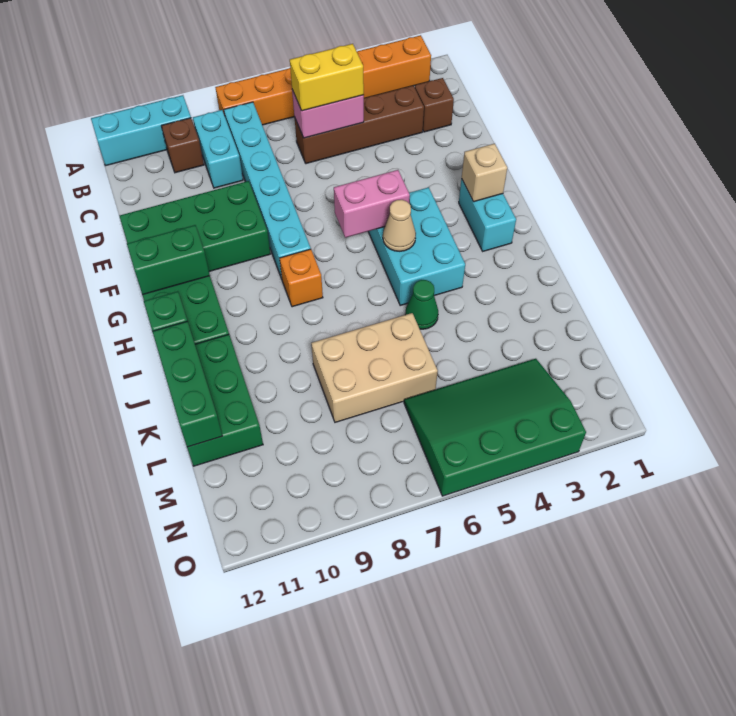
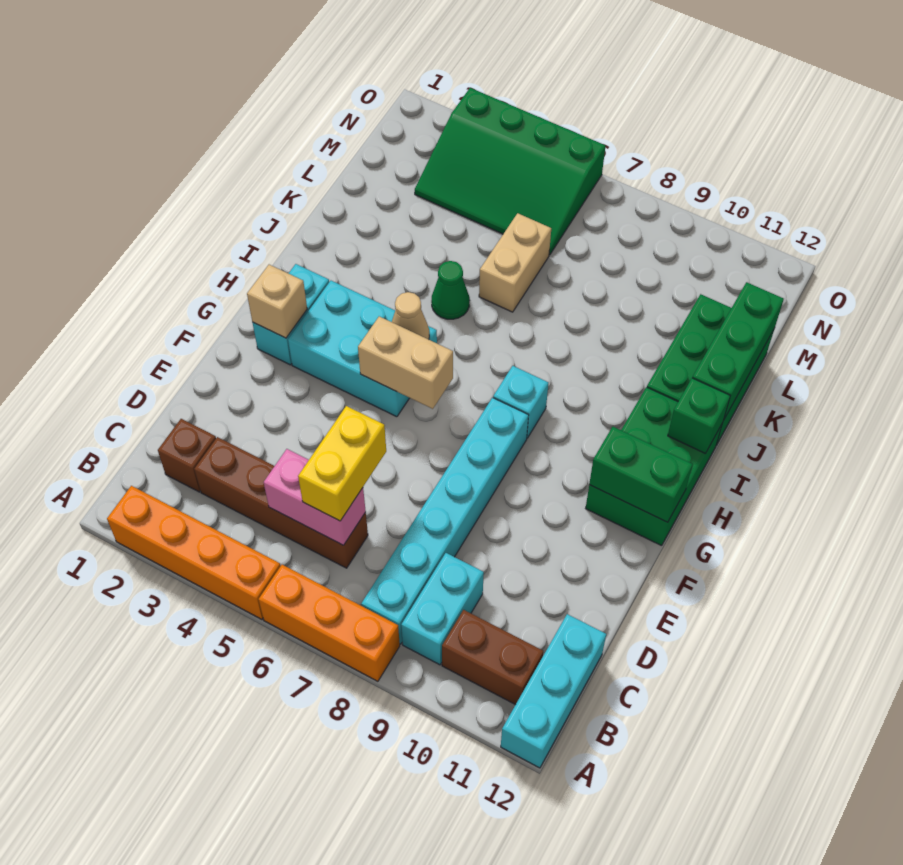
cyan 1x3 brick [91,95,191,166] -> cyan 1x3 brick turned to [501,614,606,768]
brown 1x1 brick [162,118,204,173] -> brown 1x2 brick [442,610,543,705]
yellow 1x2 brick [290,44,364,111] -> yellow 1x2 brick turned to [298,406,386,521]
green 2x4 brick [119,181,270,271] -> none
cyan 2x3 brick [368,187,465,306] -> cyan 2x3 brick turned to [288,281,437,417]
pink 1x2 brick [334,170,410,238] -> tan 1x2 brick [358,316,453,409]
orange 1x1 brick [280,249,323,307] -> cyan 1x1 brick [493,366,548,438]
tan 2x3 brick [311,313,438,422] -> tan 1x2 brick [479,213,551,312]

